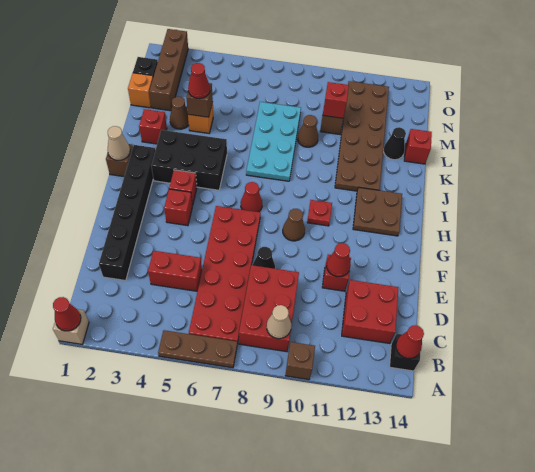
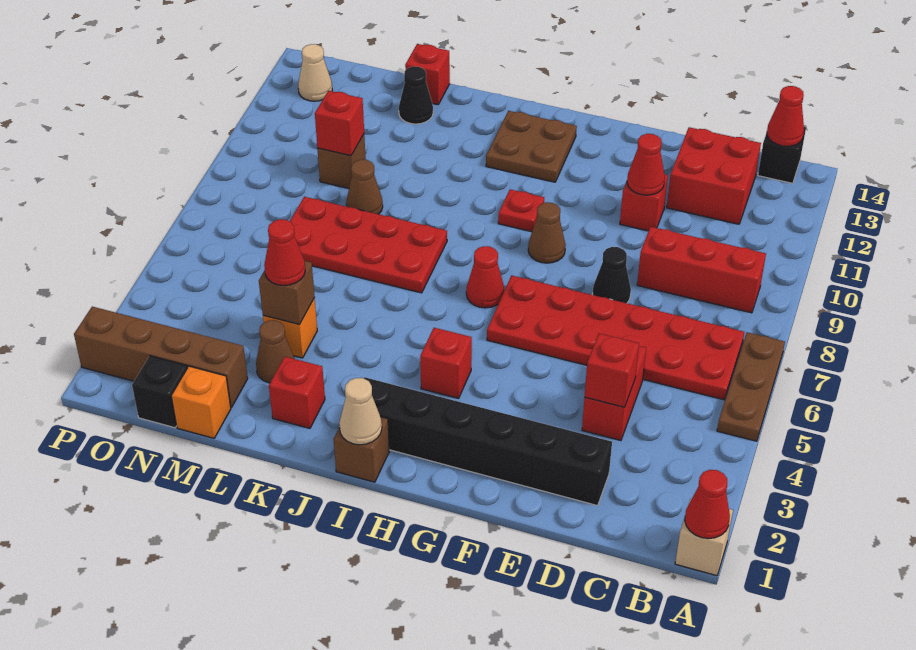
brown 1x1 brick [285,342,315,380] -> none
red 2x3 brick [239,265,299,352] -> red 1x3 brick [637,227,766,313]
tan 1x1 cone [267,305,291,339] -> tan 1x1 cone moved to [298,44,332,101]
red 1x1 brick [164,189,192,226] -> red 1x1 brick moved to [585,333,639,407]
black 2x3 brick [151,130,227,190] -> none
cyan 2x4 plate [246,102,301,181] -> red 2x4 plate [290,197,447,293]
brown 2x6 plate [335,81,389,191] -> none

